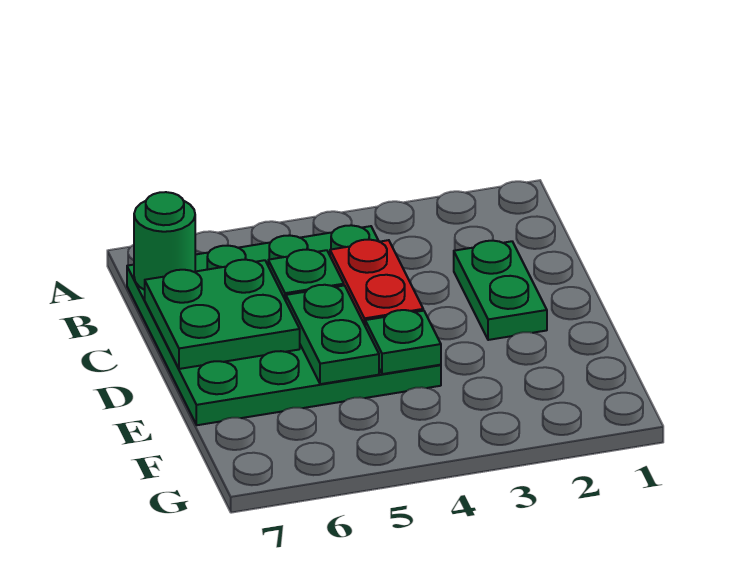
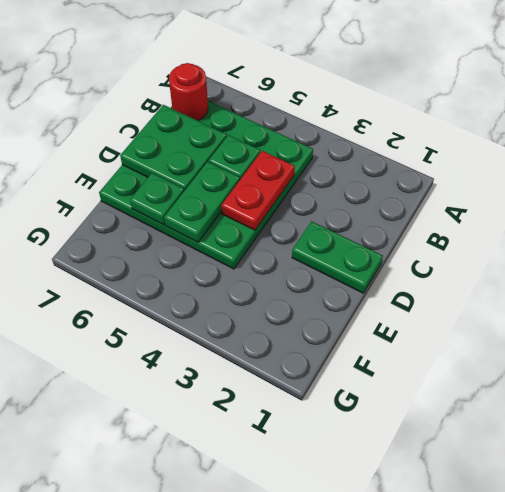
green 1x1 round brick [134,192,195,290] -> red 1x1 round brick [169,63,208,121]
green 1x2 plate [454,241,547,340] -> green 1x2 plate turned to [292,221,383,293]
green 1x1 plate [365,310,441,374] -> green 1x1 plate moved to [130,173,184,225]

